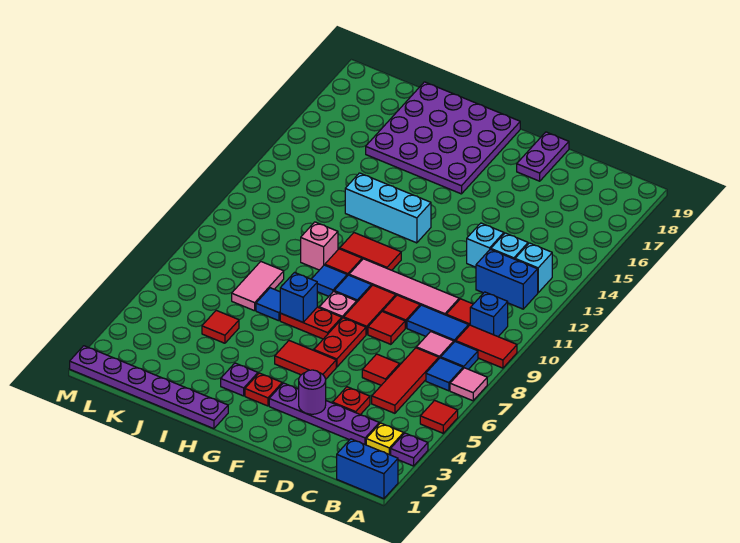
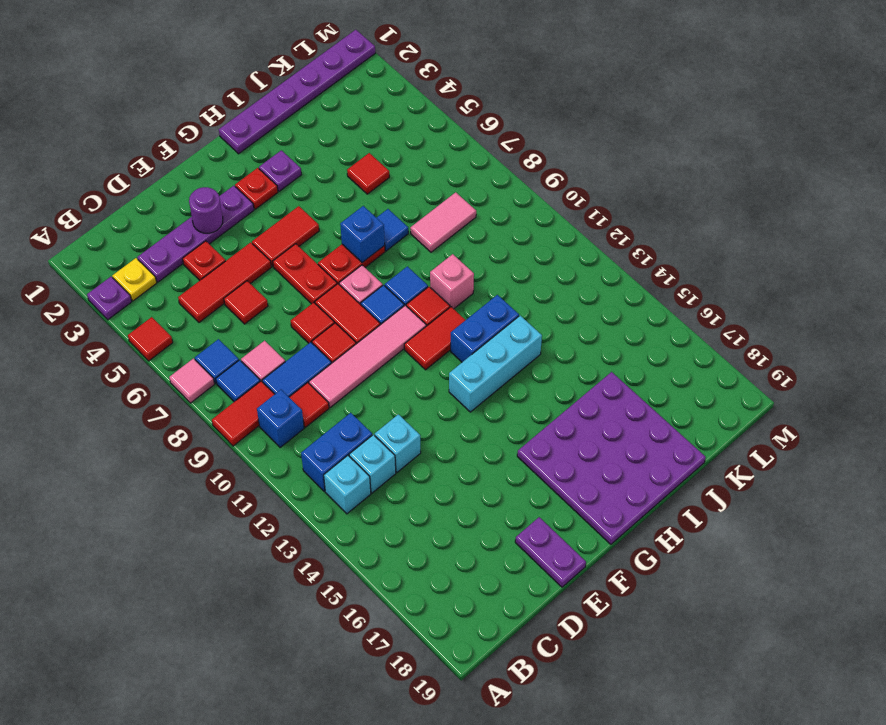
blue 1x2 brick [337,439,398,499] -> blue 1x2 brick moved to [451,295,519,362]
red 1x3 tile [372,348,439,413] -> red 1x3 tile turned to [178,242,271,322]
pink 1x2 tile [232,262,284,311] -> pink 1x2 tile turned to [410,192,476,252]

